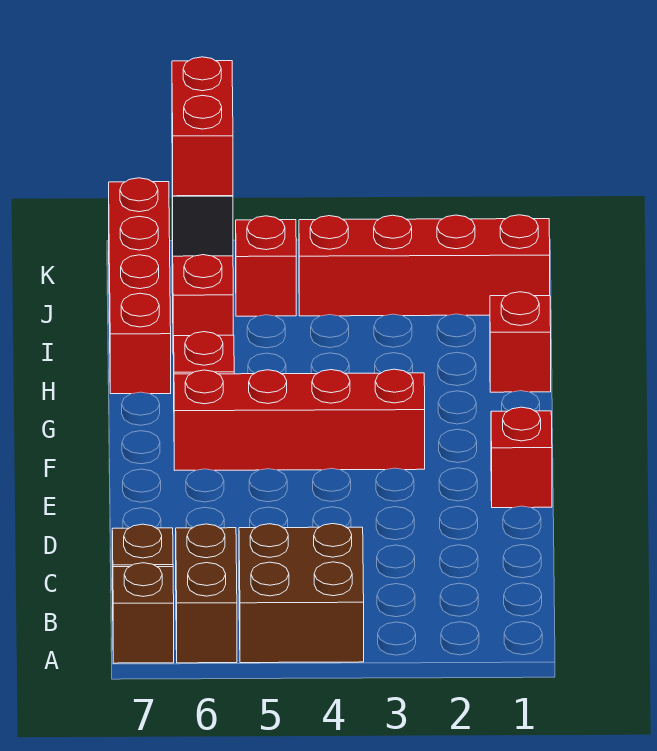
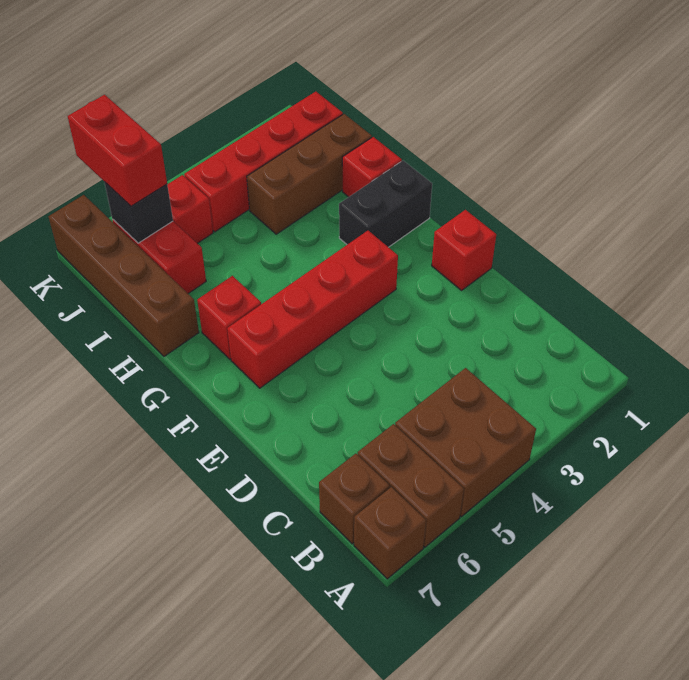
none -> black 1x2 brick [339,161,432,247]
red 1x4 brick [109,178,171,394] -> brown 1x4 brick [48,195,199,356]
none -> brown 1x3 brick [247,114,372,234]

